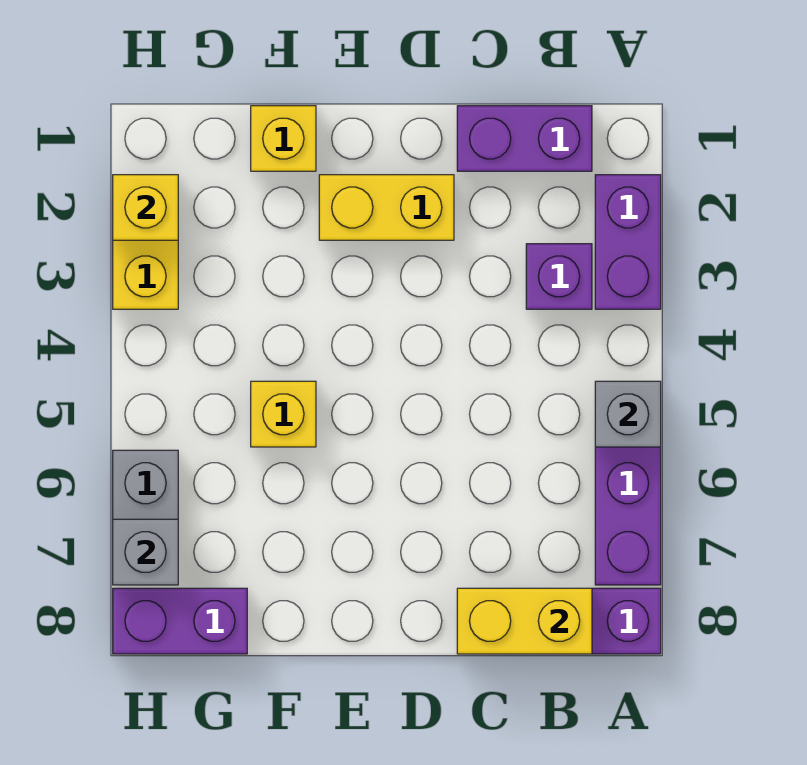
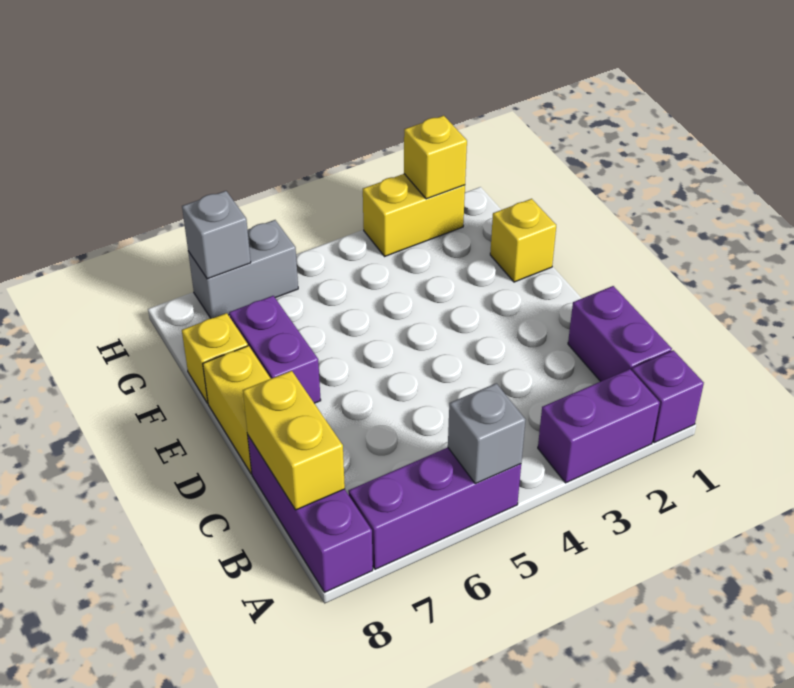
purple 1x1 brick [526,244,592,309] -> purple 1x1 brick moved to [632,350,704,443]
yellow 1x2 brick [319,175,454,240] -> yellow 1x2 brick moved to [203,346,271,474]
yellow 1x1 brick [251,381,316,447] -> yellow 1x1 brick moved to [182,313,248,403]
purple 1x2 brick [113,588,247,654] -> purple 1x2 brick moved to [229,296,321,403]

